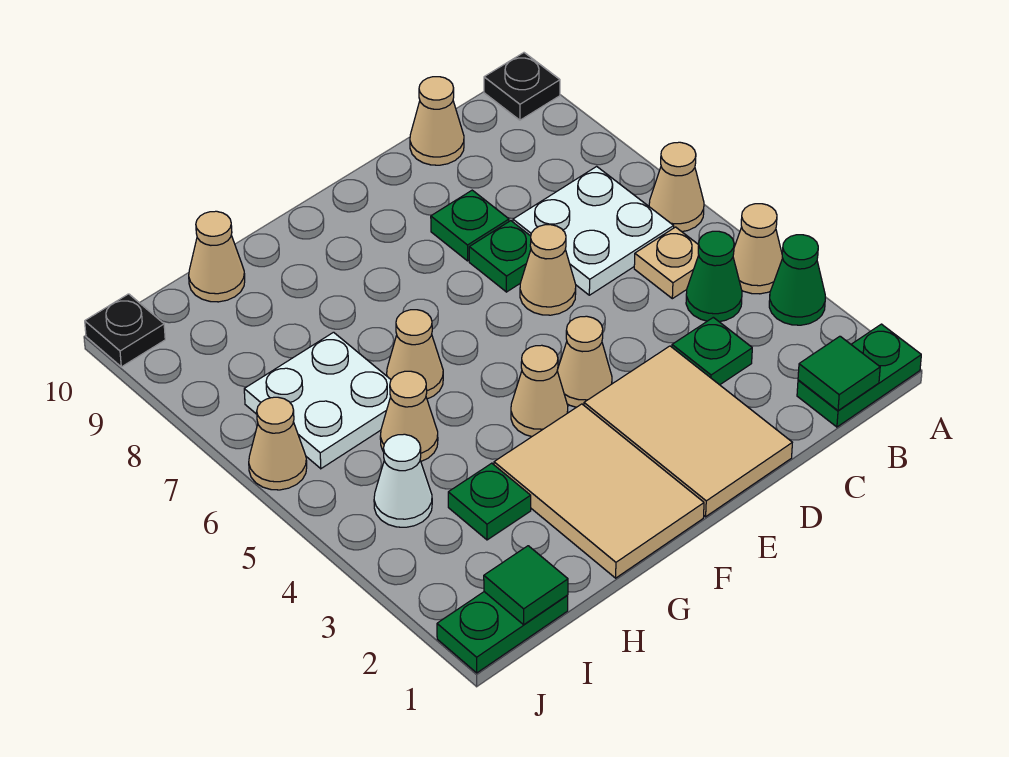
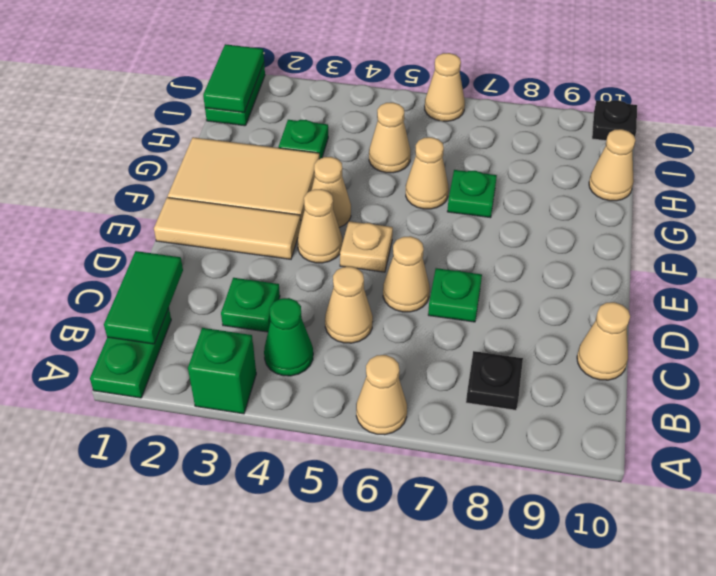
green 1x1 cone [769,235,825,325] -> green 1x1 brick [188,328,256,414]
tan 1x1 cone [733,204,783,294] -> tan 1x1 cone moved to [325,267,373,343]
black 1x1 plate [484,53,560,120] -> black 1x1 plate moved to [466,351,523,410]
green 1x1 tile [798,336,880,411] -> green 1x2 tile [104,251,183,344]
tan 1x1 plate [634,227,699,299] -> tan 1x1 plate moved to [340,221,393,272]
white 2x2 plate [513,166,674,295] -> none
tan 2x3 tile [584,346,792,517] -> tan 1x3 tile [154,197,301,259]
green 1x1 plate [431,190,509,261] -> green 1x1 plate moved to [447,170,497,218]
white 2x2 plate [244,332,391,469] -> none
green 1x1 tile [484,546,568,625] -> green 1x2 tile [203,44,264,112]
white 1x1 cone [374,434,432,527] -> none

